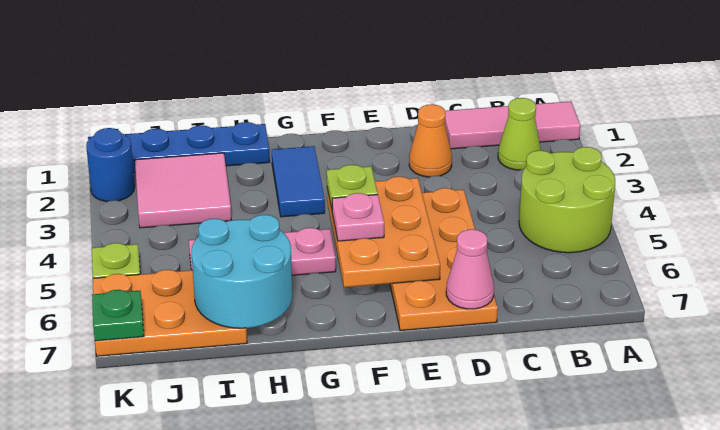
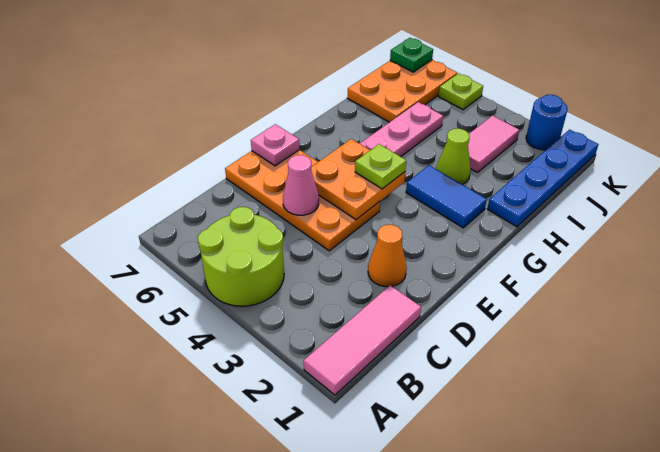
lime 1x1 cone [498,98,541,170] -> lime 1x1 cone moved to [436,129,471,184]
pink 1x1 cone [446,229,494,309] -> pink 1x1 cone moved to [283,155,319,215]
orange 2x3 plate [327,177,440,287] -> orange 2x2 plate [311,139,405,219]
pink 1x1 plate [332,193,384,241] -> pink 1x1 plate moved to [251,124,300,166]
cyan 2x2 round brick [192,215,292,328] -> none
pink 2x2 tile [135,153,231,228] -> pink 1x2 tile [468,115,519,172]

